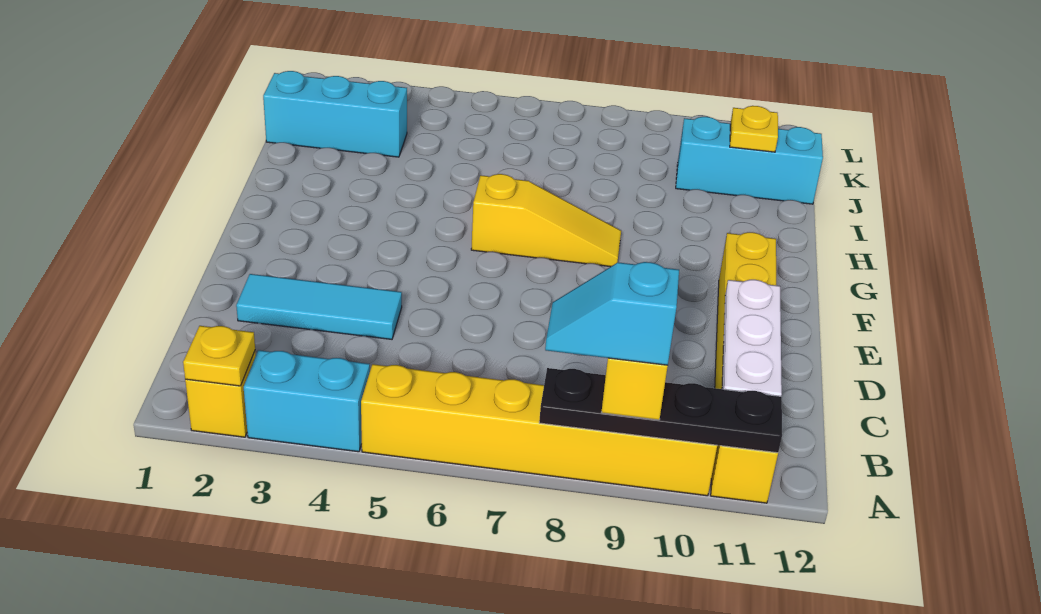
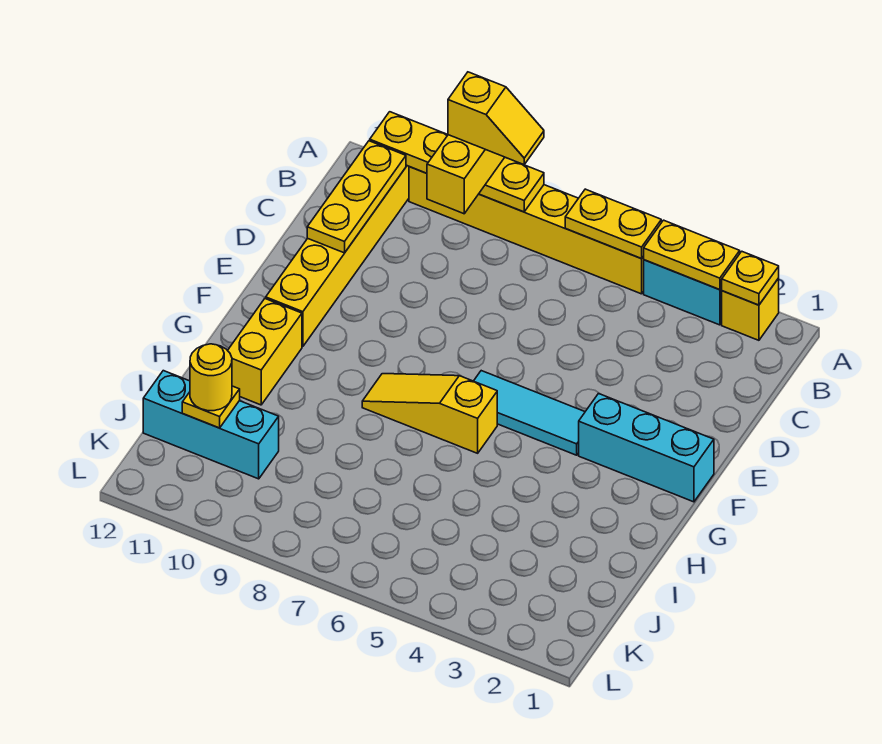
none -> yellow 1x2 plate [643,220,740,290]
none -> yellow 1x2 plate [565,189,661,259]
black 1x4 plate [539,368,782,453] -> yellow 1x4 plate [370,112,544,212]
cyan 1x2 slope [545,262,679,365] -> yellow 1x2 slope [448,72,544,165]
white 1x3 plate [722,280,782,396] -> yellow 1x3 plate [307,141,406,253]
cyan 1x3 tile [236,274,402,339] -> cyan 1x3 tile moved to [474,371,585,455]
none -> yellow 1x2 brick [228,299,302,405]
cyan 1x3 brick [263,71,407,157] -> cyan 1x3 brick moved to [579,394,714,502]
none -> yellow 1x1 round brick [190,344,232,411]

